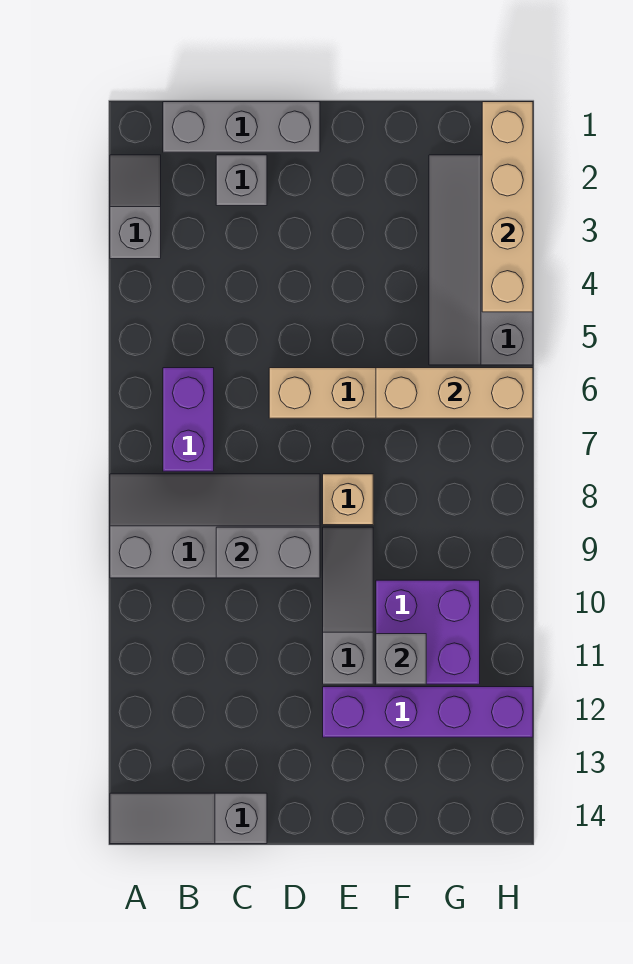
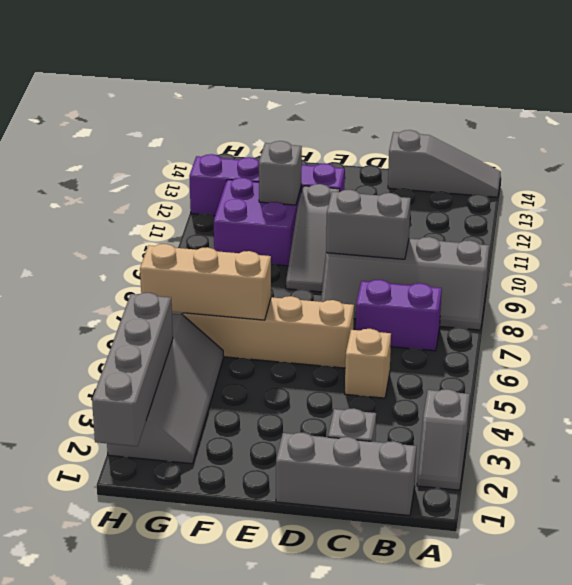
purple 1x2 brick [163,368,214,471] -> purple 1x2 brick turned to [356,280,442,351]
tan 1x1 brick [323,474,373,525] -> tan 1x1 brick moved to [345,329,391,398]
tan 1x4 brick [482,102,533,312] -> grey 1x4 brick [92,293,173,446]

